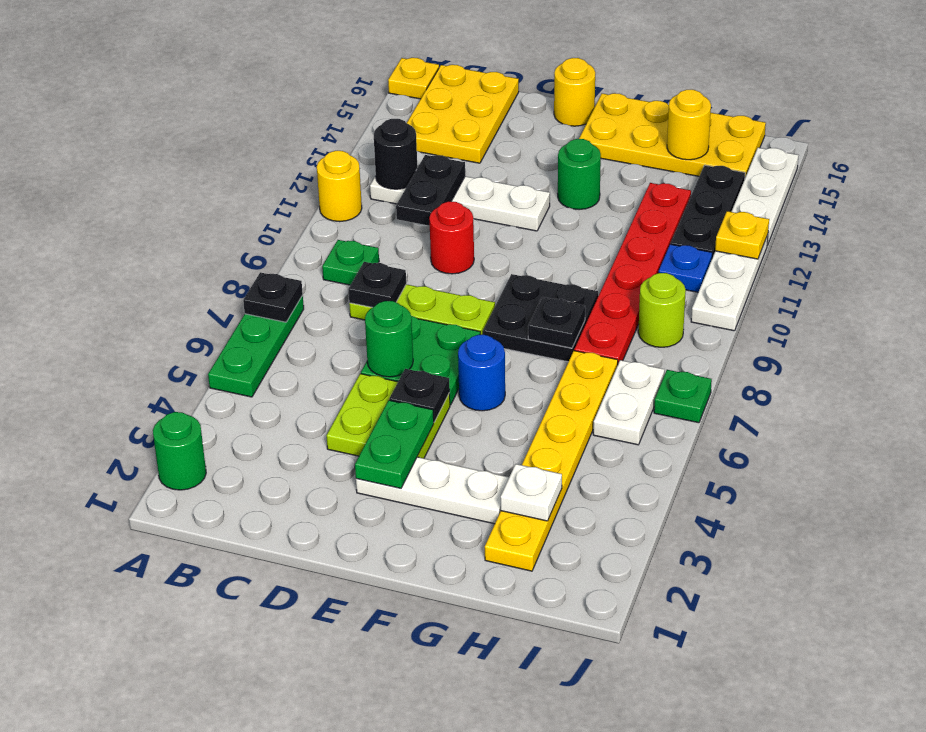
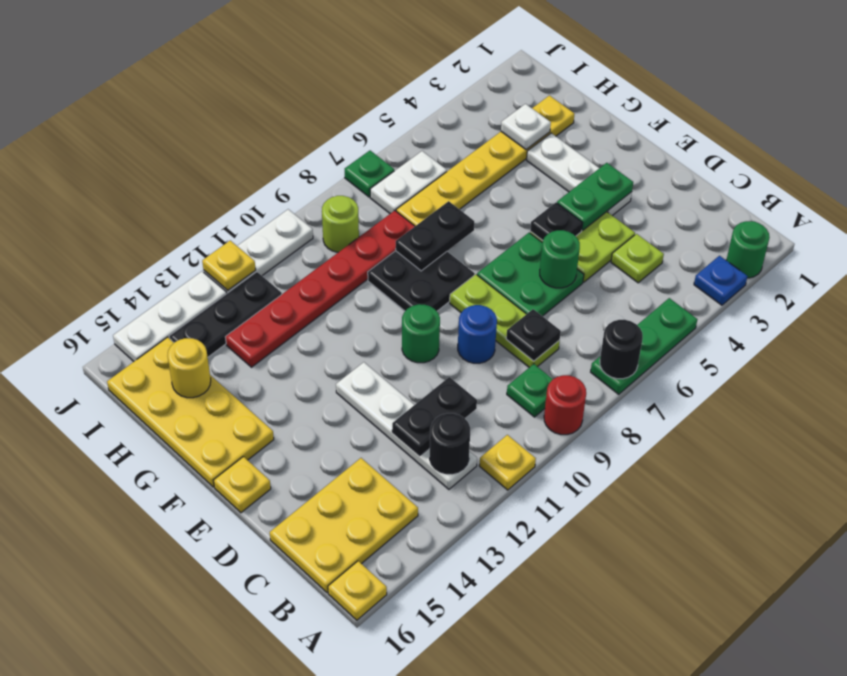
black 1x1 plate [243,272,303,322] -> black 1x1 round brick [600,320,643,379]
yellow 1x1 round brick [317,151,362,222] -> yellow 1x1 plate [479,435,536,490]
none -> lime 1x1 plate [611,234,664,283]
red 1x1 round brick [429,201,474,274] -> red 1x1 round brick moved to [544,375,586,435]
yellow 1x1 round brick [554,58,595,126] -> yellow 1x1 plate [213,457,271,513]
blue 1x1 round brick [458,335,505,411] -> blue 1x1 round brick moved to [458,305,497,363]
green 1x1 round brick [558,139,601,210] -> green 1x1 round brick moved to [402,304,440,363]
black 1x1 plate [528,297,585,348] -> black 1x2 plate [396,201,474,271]
blue 1x1 plate [659,244,712,292] -> blue 1x1 plate moved to [694,256,748,305]

